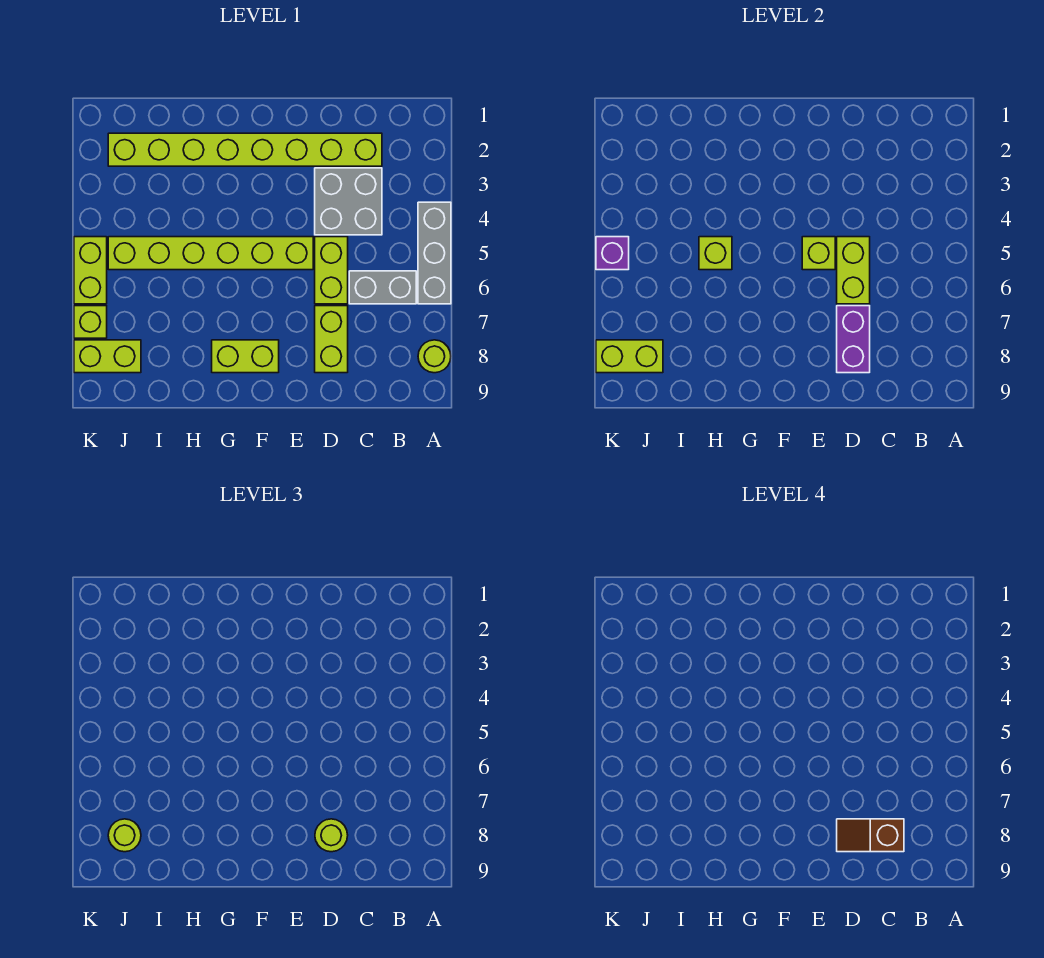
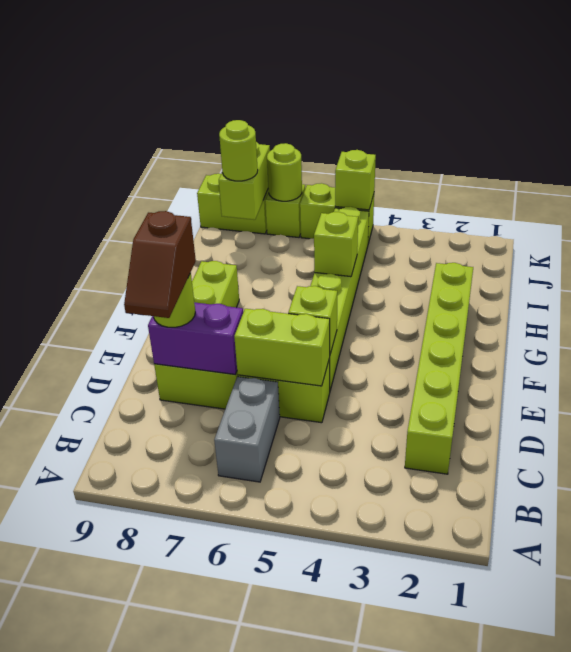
grey 1x3 brick [418,202,451,304] -> none
lime 1x1 round brick [418,340,451,373] -> lime 1x1 round brick moved to [267,143,302,201]
lime 1x8 brick [108,133,382,166] -> lime 1x6 brick [405,263,473,474]
grey 2x2 brick [315,168,382,235] -> none
brown 1x2 slope [837,819,904,852] -> brown 1x2 slope turned to [124,211,196,318]
lime 1x2 brick [74,340,141,373] -> lime 1x2 brick turned to [197,174,269,234]
purple 1x1 brick [596,237,629,270] -> lime 1x1 brick [335,150,376,210]

